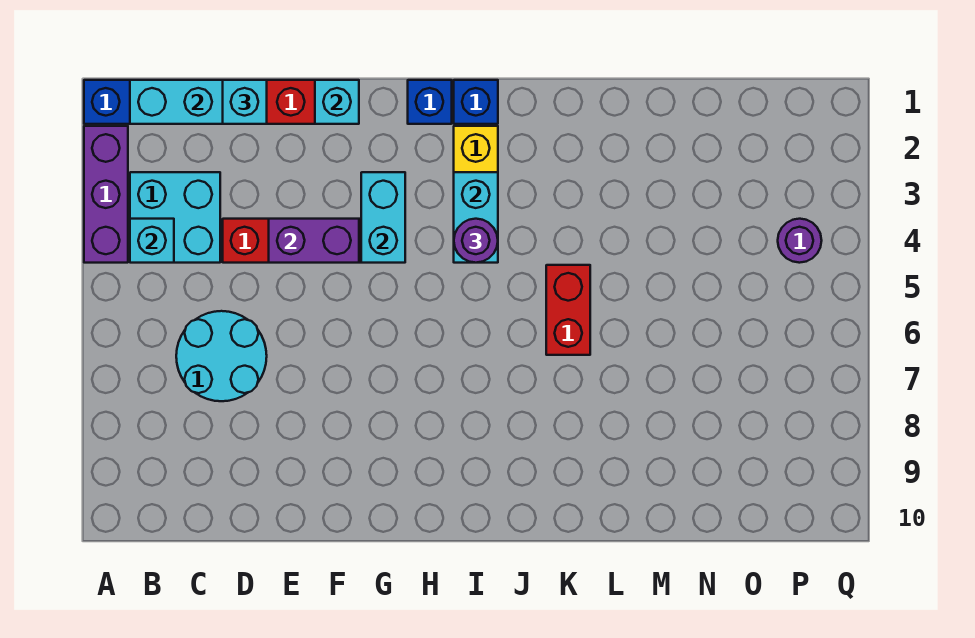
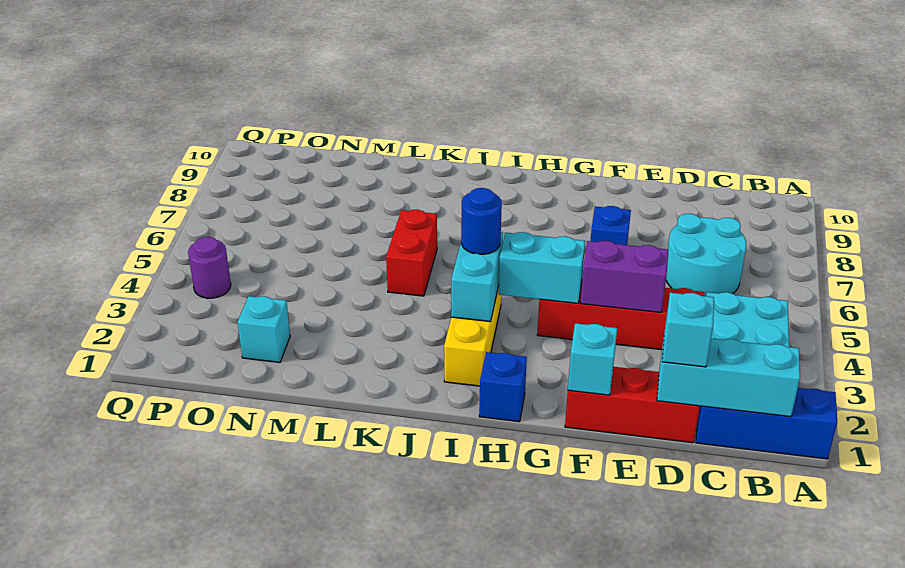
purple 1x3 brick [84,126,128,263] -> none
cyan 1x1 brick [130,219,174,263] -> cyan 1x1 brick moved to [237,296,290,363]
cyan 1x2 brick [361,172,405,263] -> cyan 1x2 brick turned to [498,232,585,303]
blue 1x1 brick [454,80,498,124] -> blue 1x1 brick moved to [591,206,631,245]
purple 1x1 round brick [454,219,498,263] -> blue 1x1 round brick [461,188,502,254]

